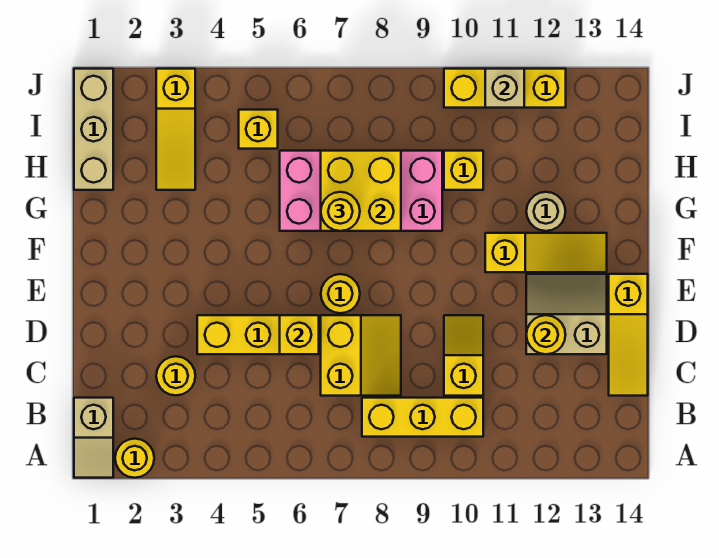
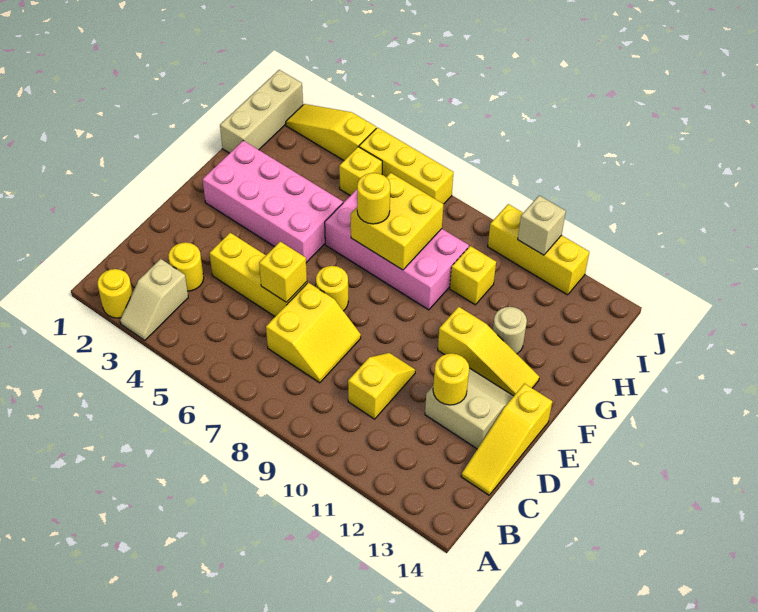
tan 1x2 slope [74,398,113,478] -> tan 1x2 slope moved to [120,259,188,340]
yellow 1x3 brick [362,398,483,437] -> yellow 1x3 brick moved to [359,127,453,204]
none -> pink 2x4 brick [202,141,343,263]
yellow 1x3 slope [156,69,195,190] -> yellow 1x3 slope turned to [286,104,376,160]

